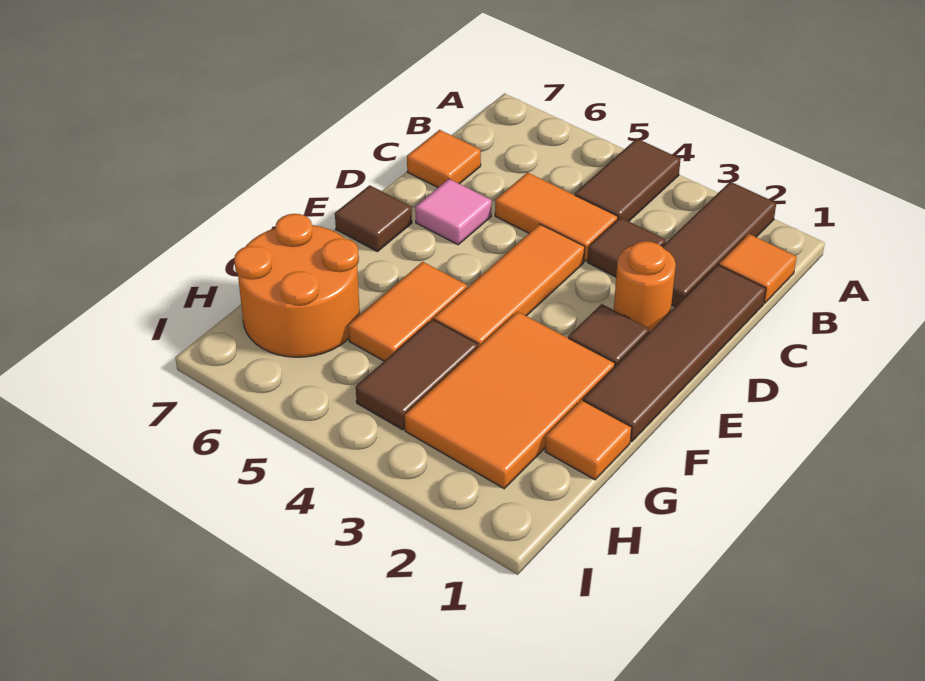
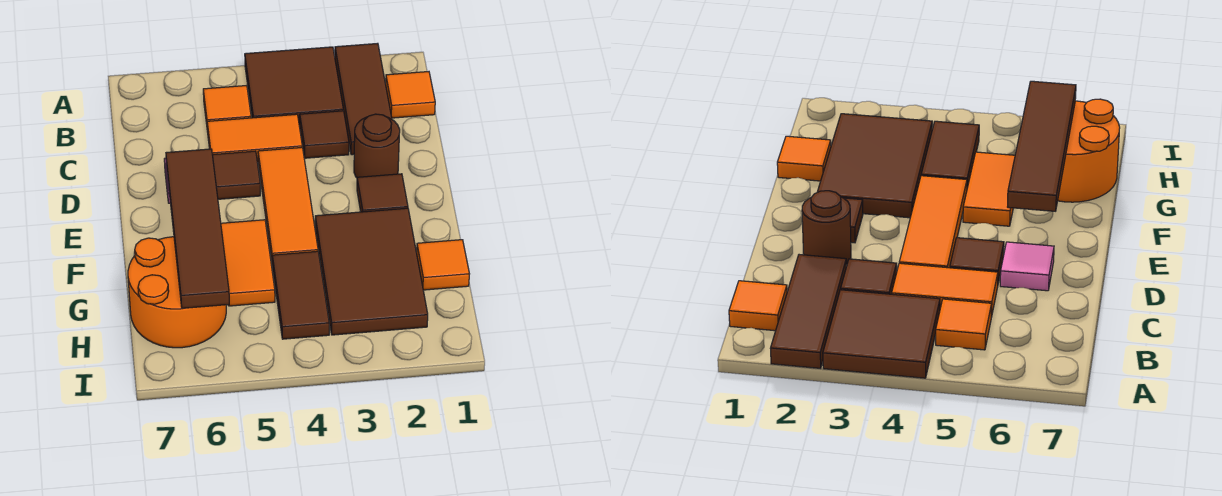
brown 1x2 tile [575,139,681,221] -> brown 2x2 tile [245,47,343,125]
brown 1x4 tile [583,265,766,442] -> brown 1x4 tile moved to [166,149,229,308]
orange 1x1 tile [407,130,481,187] -> orange 1x1 tile moved to [203,86,251,132]
orange 1x1 round brick [614,241,676,332] -> brown 1x1 round brick [354,114,400,178]
brown 1x1 tile [335,185,412,252] -> brown 1x1 tile moved to [213,151,260,199]
orange 2x3 tile [405,311,615,489] -> brown 2x3 tile [315,208,428,335]

